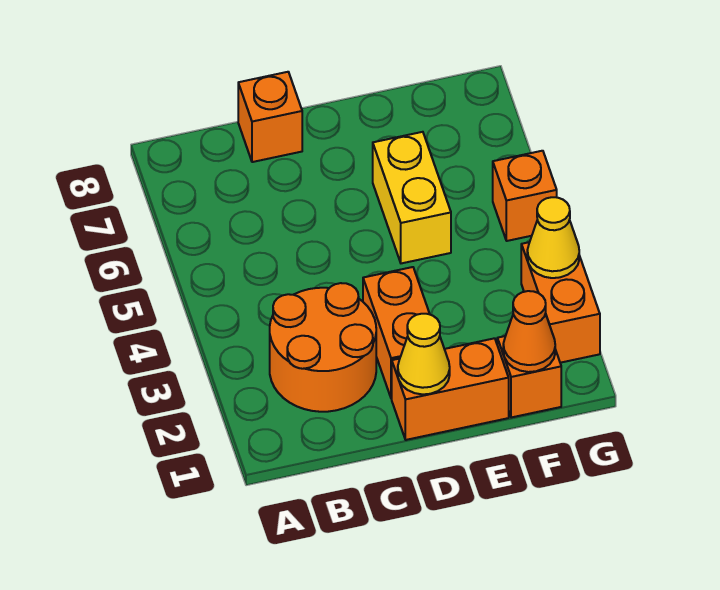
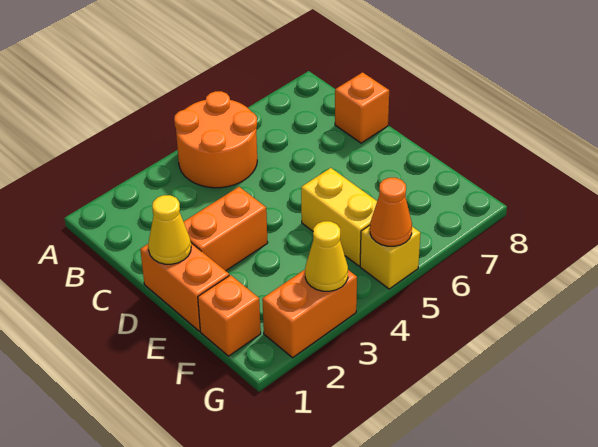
orange 2x2 round brick [270,283,376,412] -> orange 2x2 round brick moved to [174,91,257,188]
yellow 1x2 brick [373,132,451,263] -> yellow 1x2 brick turned to [301,168,377,266]
orange 1x1 cone [503,291,555,372] -> orange 1x1 cone moved to [370,178,412,246]
orange 1x1 brick [493,151,557,241] -> yellow 1x1 brick [360,225,420,289]

